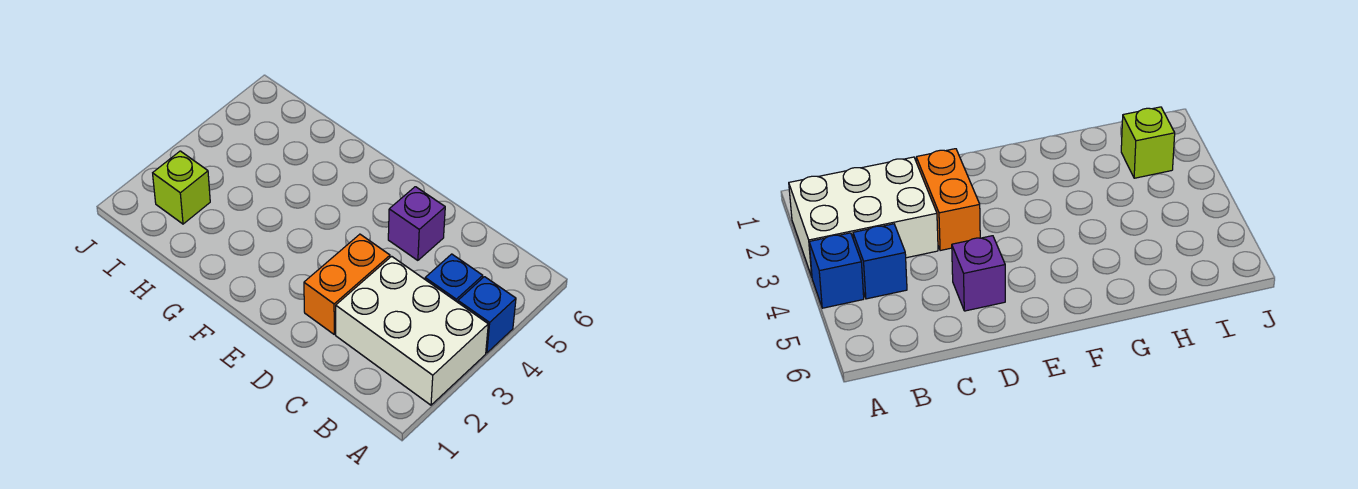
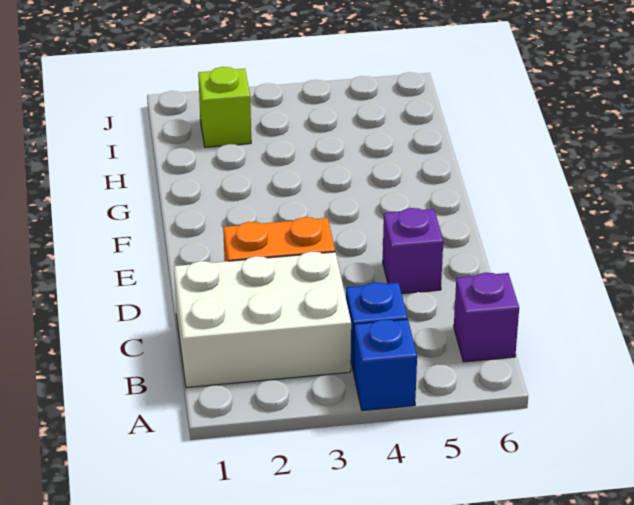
white 2x3 brick [336,256,488,405] -> white 2x3 brick turned to [174,251,351,388]
none -> purple 1x1 brick [454,273,519,362]

